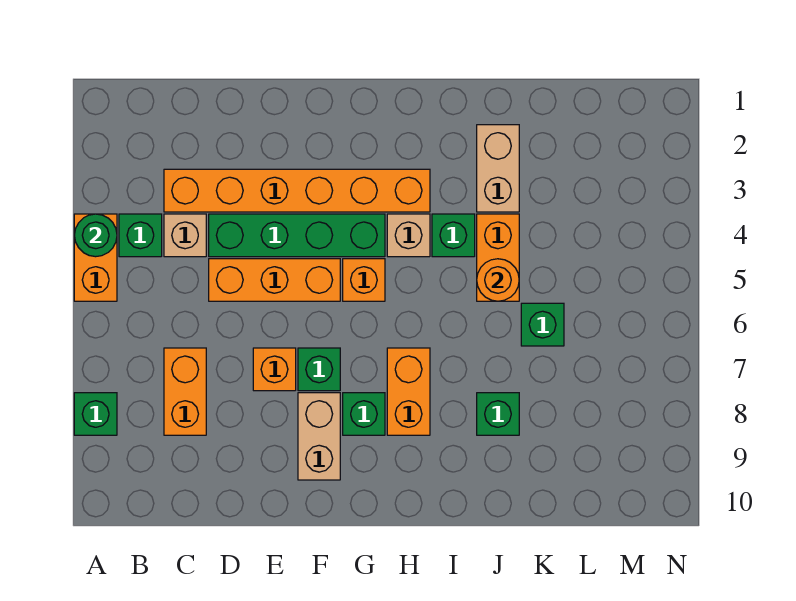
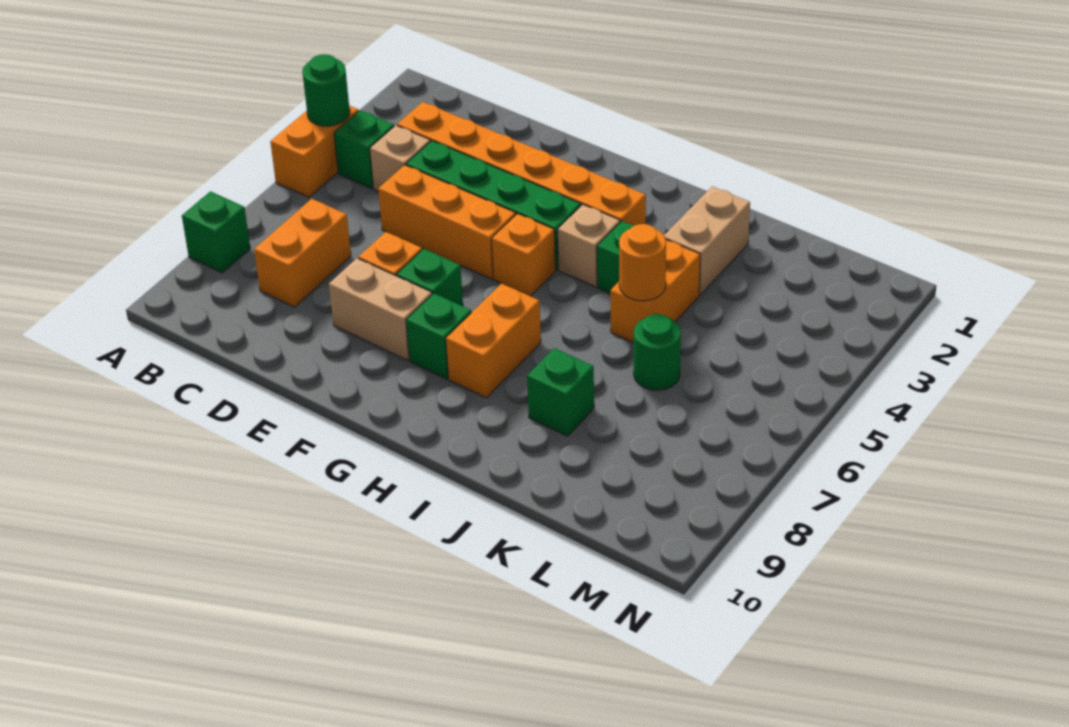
tan 1x2 brick [298,393,340,480] -> tan 1x2 brick turned to [329,258,432,360]
green 1x1 brick [521,303,564,346] -> green 1x1 round brick [634,314,681,390]

